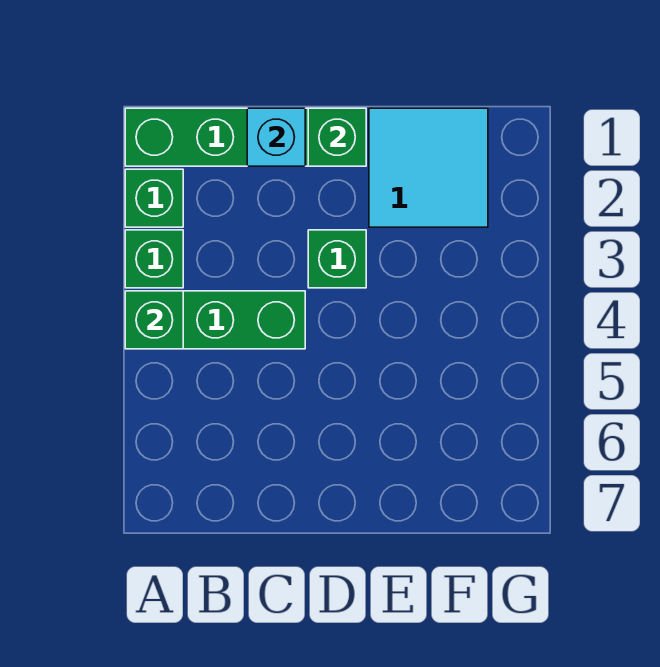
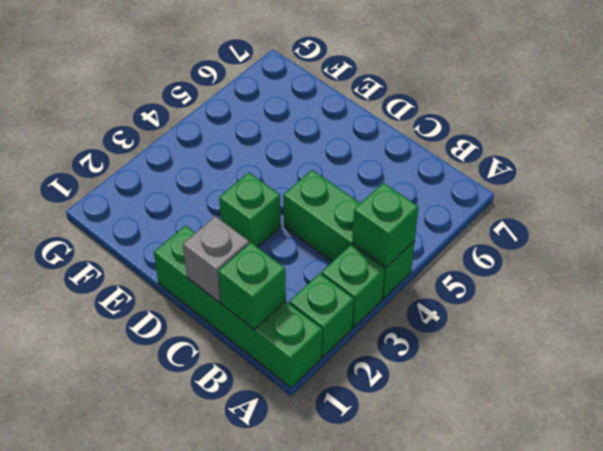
cyan 1x1 brick [247,108,305,166] -> grey 1x1 brick [183,216,249,302]
green 1x1 brick [308,108,366,166] -> green 1x1 brick moved to [218,243,286,330]
cyan 2x2 tile [369,108,488,227] -> none

